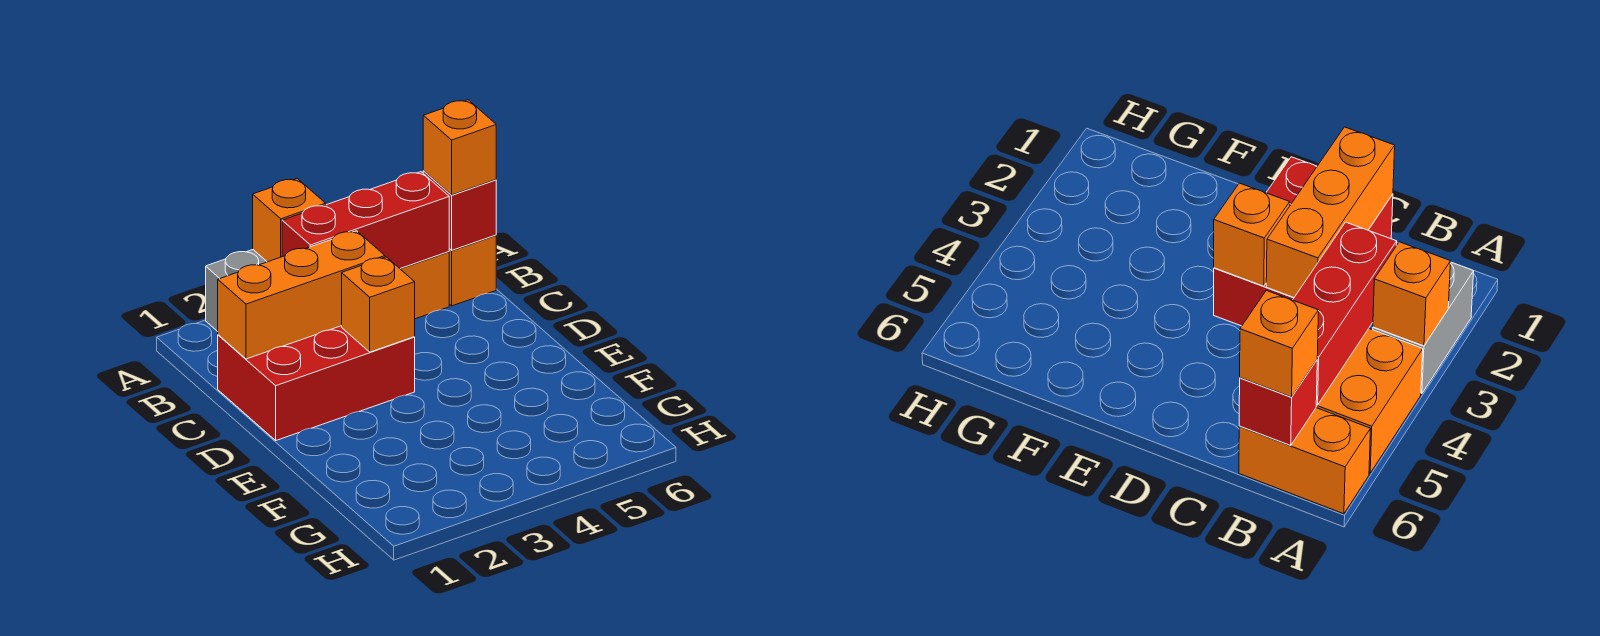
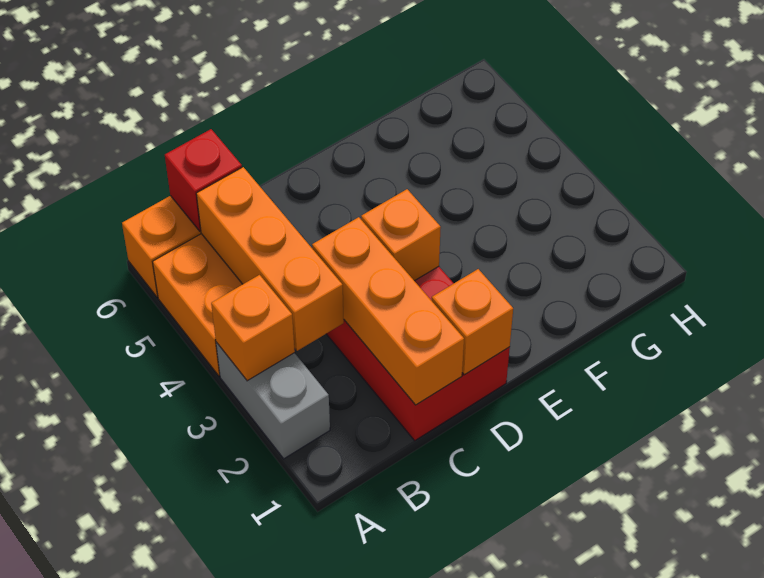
red 1x3 brick [282,172,449,269] -> orange 1x3 brick [196,167,344,351]
orange 1x1 brick [423,100,496,195] -> orange 1x1 brick moved to [432,269,513,375]

